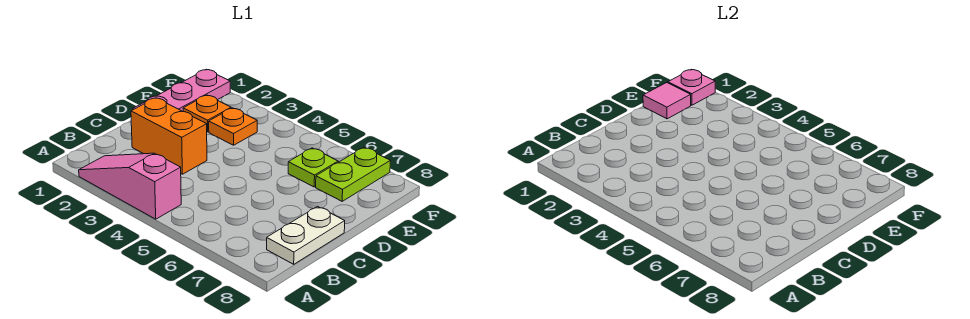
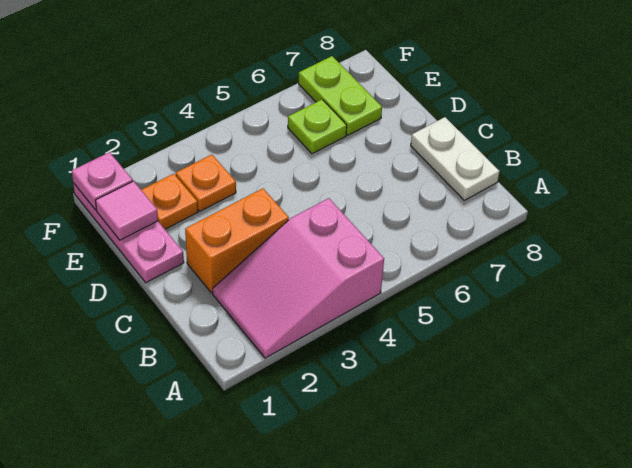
pink 1x3 slope [79,153,181,219] -> pink 2x3 slope [213,198,384,358]

